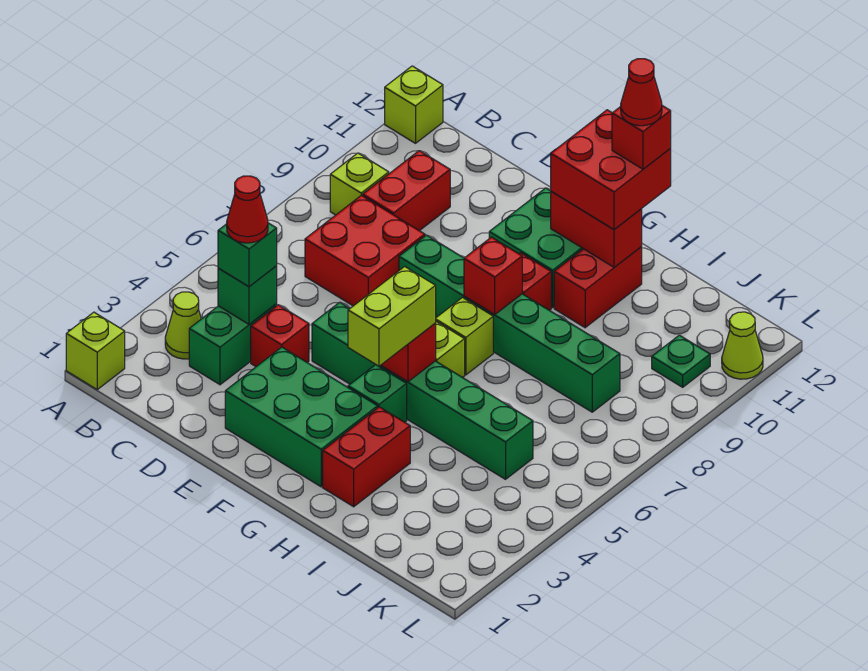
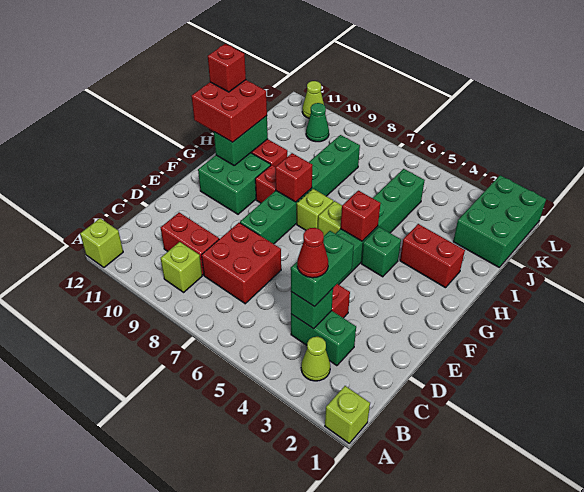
green 1x1 brick [218,223,277,286] -> green 1x2 brick [291,231,354,307]
green 2x3 brick [225,347,378,487] -> green 2x3 brick moved to [453,175,546,267]
lime 1x2 brick [348,266,436,366] -> none
red 1x2 brick [551,191,642,267] -> green 1x2 brick [214,116,268,165]
red 1x1 cone [621,59,662,126] -> none
green 1x1 plate [652,335,710,387] -> green 1x1 cone [306,103,329,142]

